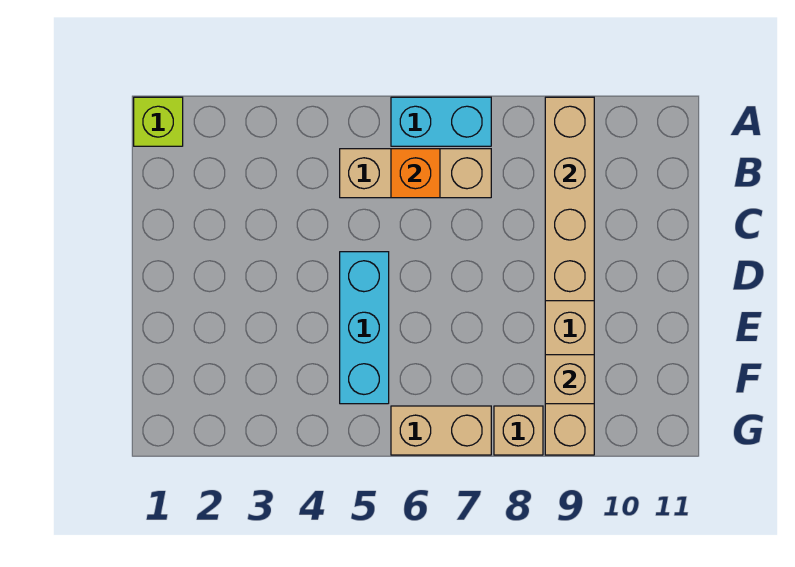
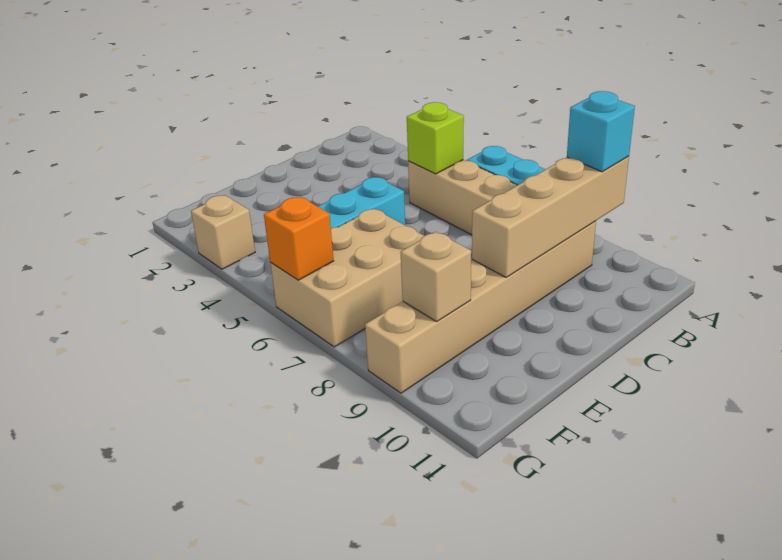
lime 1x1 brick [134,97,183,146] -> lime 1x1 brick moved to [407,102,464,174]
none -> cyan 1x1 brick [567,91,635,172]
orange 1x1 brick [391,149,440,198] -> orange 1x1 brick moved to [264,197,334,280]
tan 1x2 brick [391,406,491,455] -> tan 2x3 brick [270,209,424,347]
tan 1x1 brick [494,406,543,455] -> tan 1x1 brick moved to [191,195,255,269]

